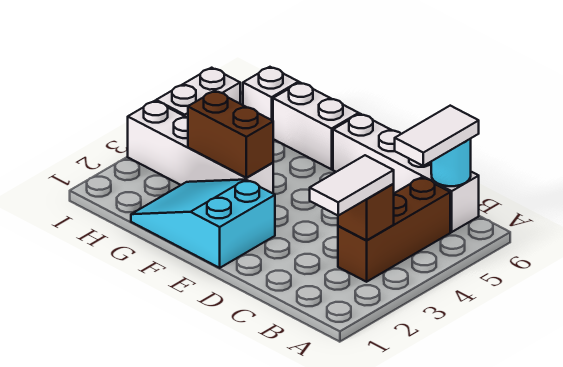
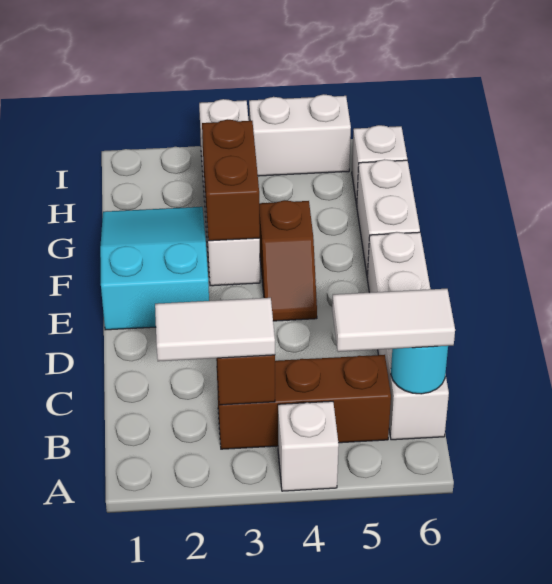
none -> white 1x1 brick [278,401,339,491]
none -> brown 1x2 slope [259,200,317,321]

